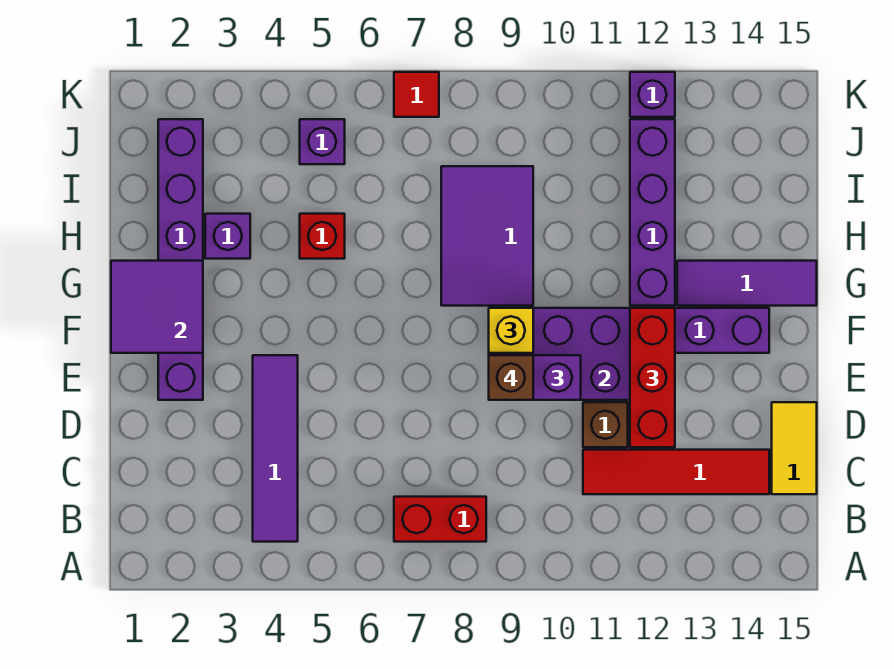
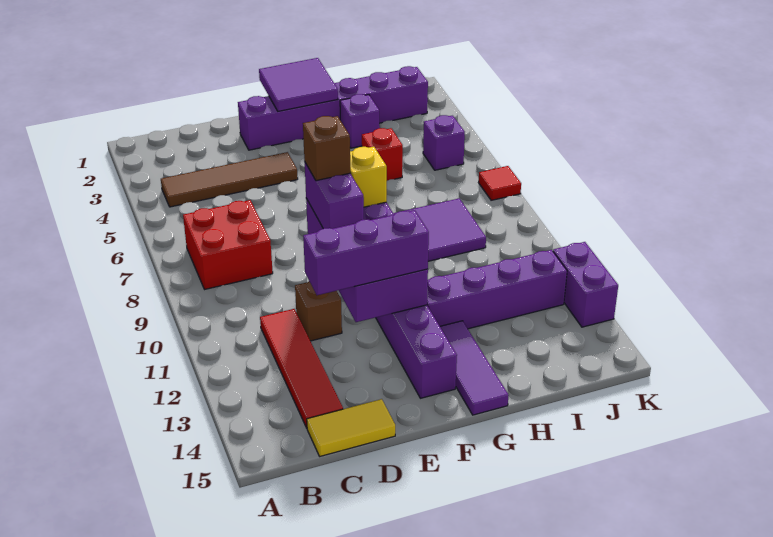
purple 1x4 tile [253,355,298,542] -> brown 1x4 tile [161,152,298,207]
red 1x2 brick [394,497,486,542] -> red 2x2 brick [183,200,273,289]
red 1x3 brick [630,308,675,447] -> purple 1x3 brick [303,210,429,295]
purple 1x1 brick [630,72,675,117] -> purple 1x2 brick [553,242,618,327]

